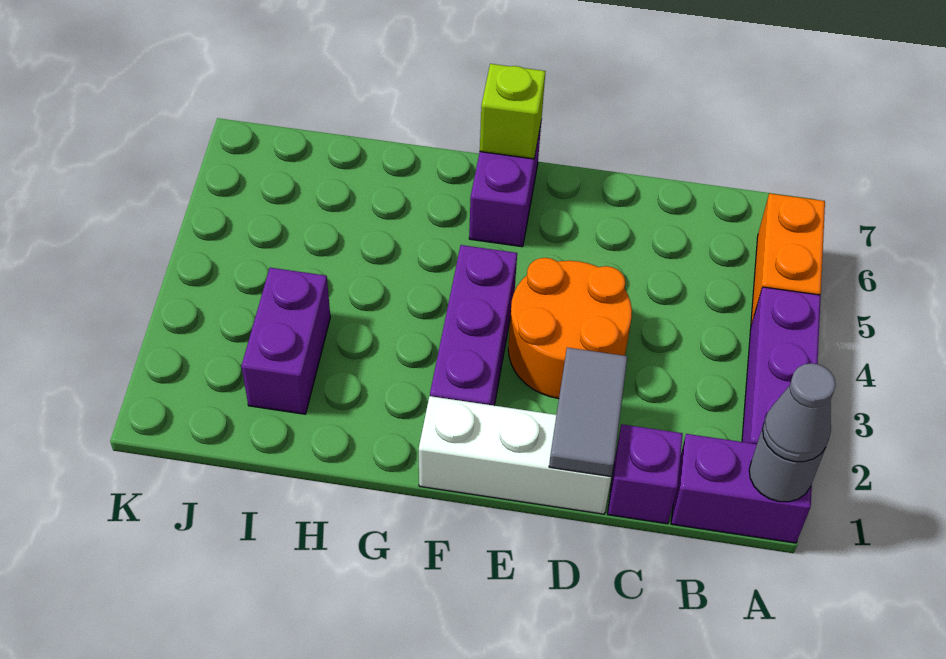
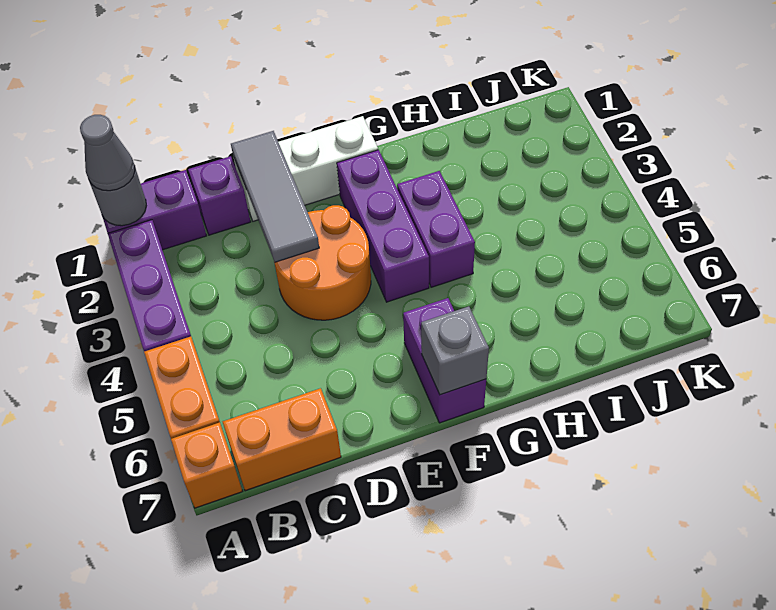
none -> orange 1x1 brick [171,422,242,508]
none -> orange 1x2 brick [223,388,341,491]
grey 1x2 tile [549,348,627,477] -> grey 1x3 tile [231,131,319,262]
lime 1x1 brick [480,64,545,159] -> grey 1x1 brick [421,306,489,395]
purple 1x2 brick [241,268,330,414] -> purple 1x2 brick moved to [397,171,475,287]

